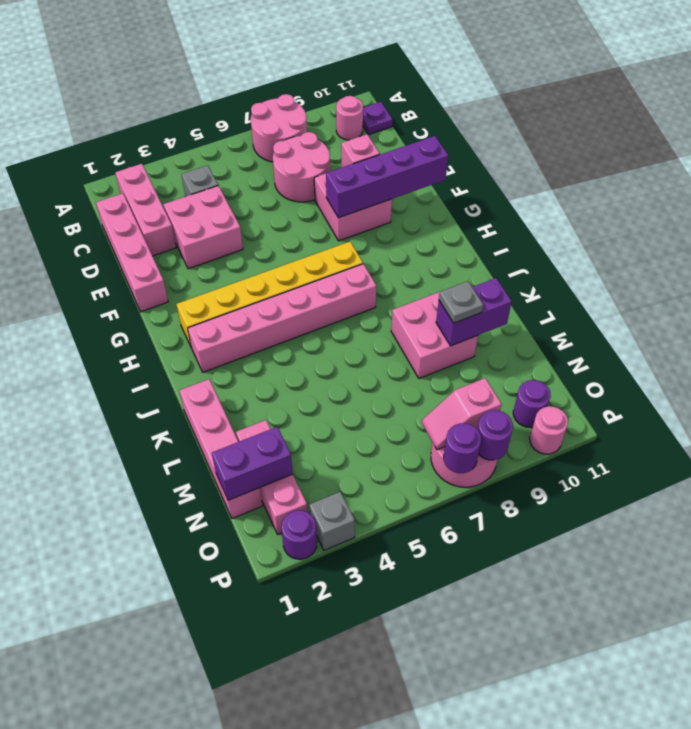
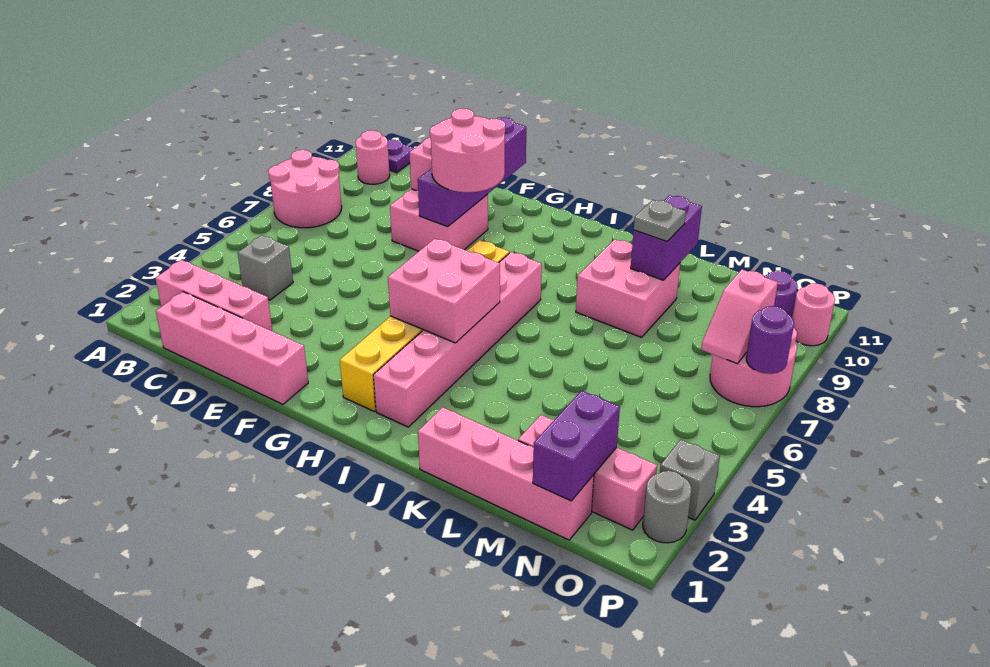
pink 2x2 round brick [273,132,330,202] -> pink 2x2 round brick moved to [430,109,505,192]
pink 2x2 brick [163,186,243,269] -> pink 2x2 brick moved to [388,239,500,343]
purple 1x1 round brick [281,510,317,559] -> grey 1x1 round brick [643,471,691,543]
purple 1x1 round brick [477,410,513,460] -> none

